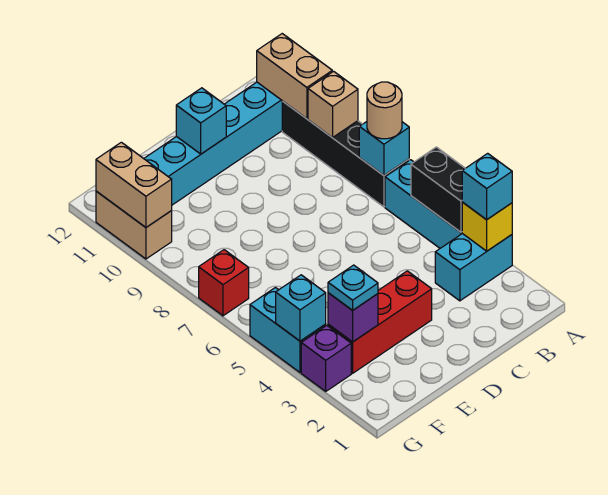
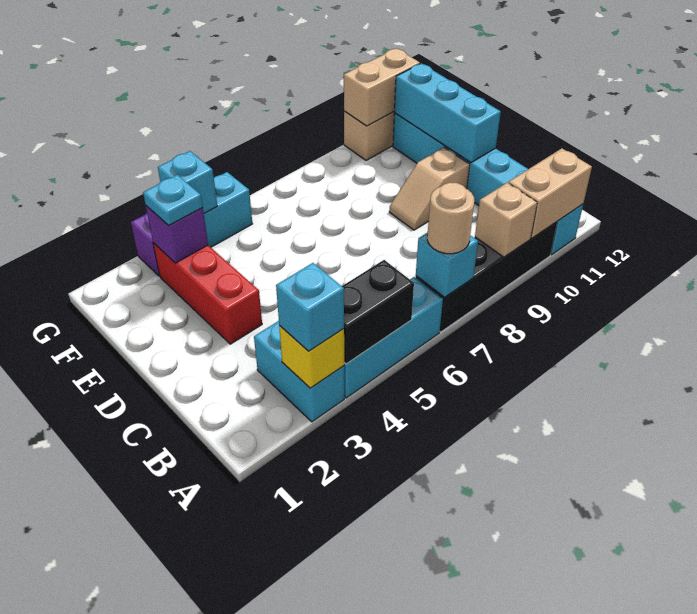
none -> tan 1x2 slope [389,147,470,230]
cyan 1x1 brick [176,88,226,154] -> cyan 1x3 brick [394,63,501,163]
red 1x1 brick [199,250,249,316] -> none

